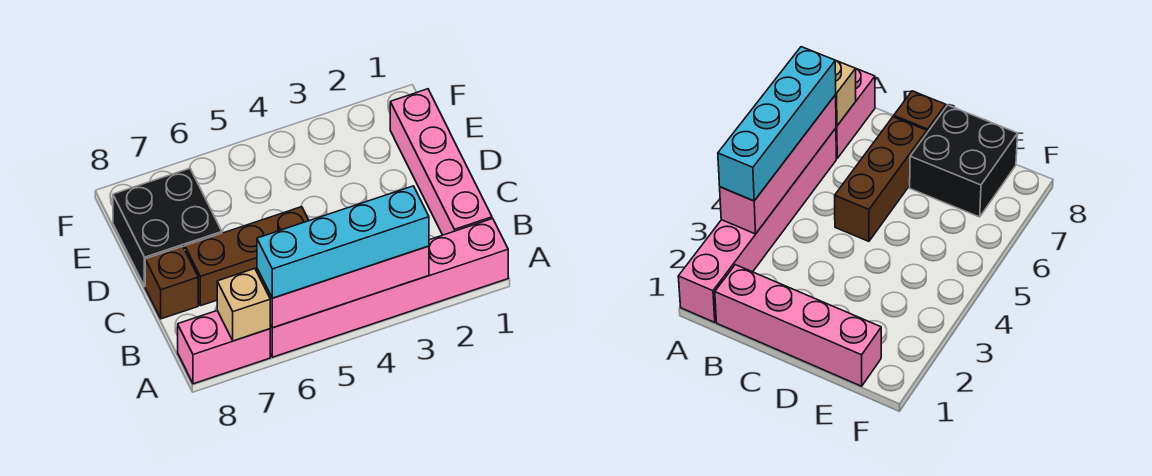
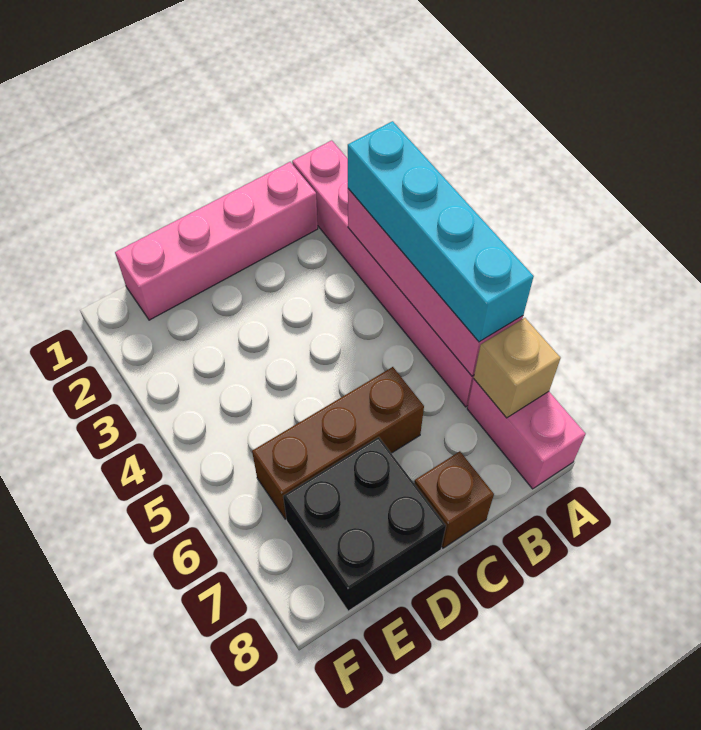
brown 1x3 brick [185,206,309,306] -> brown 1x3 brick turned to [252,367,424,519]

